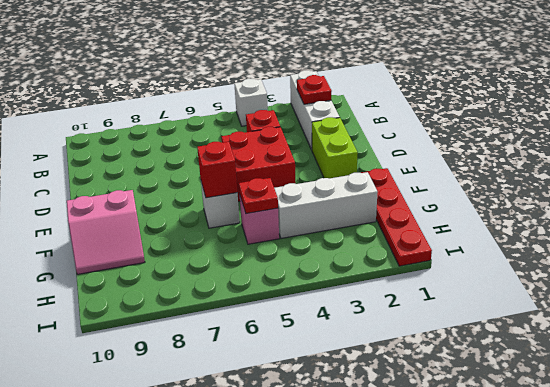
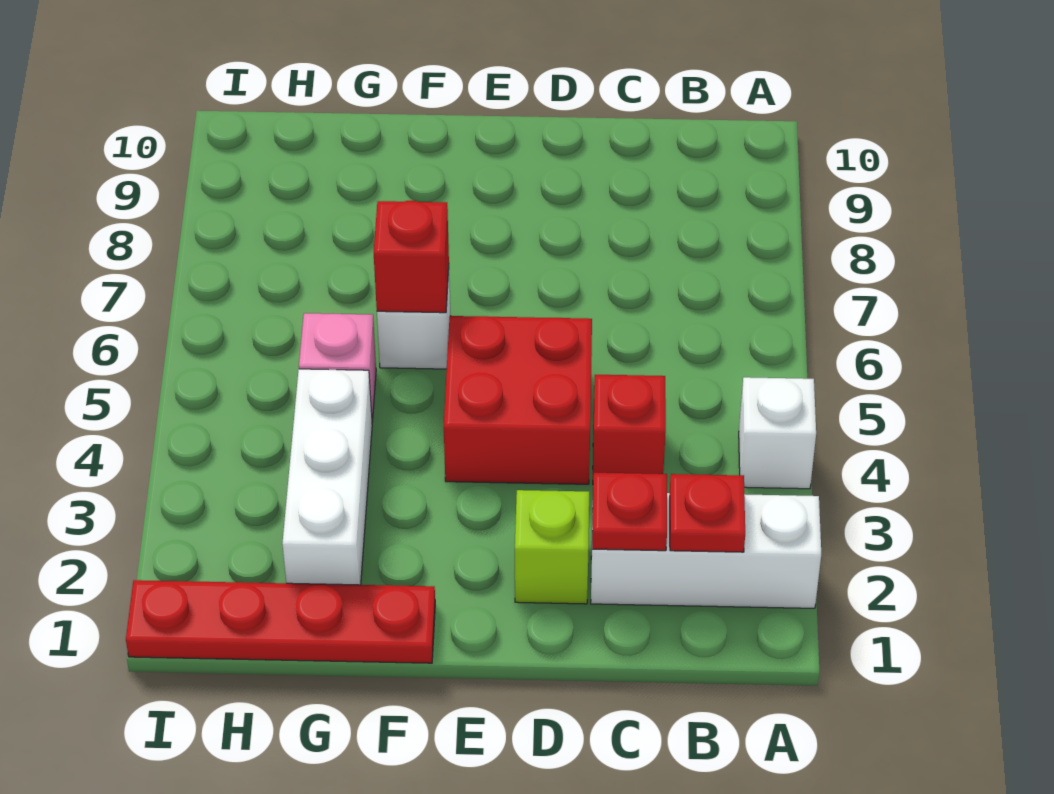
lime 1x2 brick [312,117,358,179] -> lime 1x1 brick [515,490,589,604]
pink 2x2 slope [67,190,145,274] -> none
red 1x1 plate [239,178,278,214] -> red 1x1 plate moved to [592,473,667,551]

